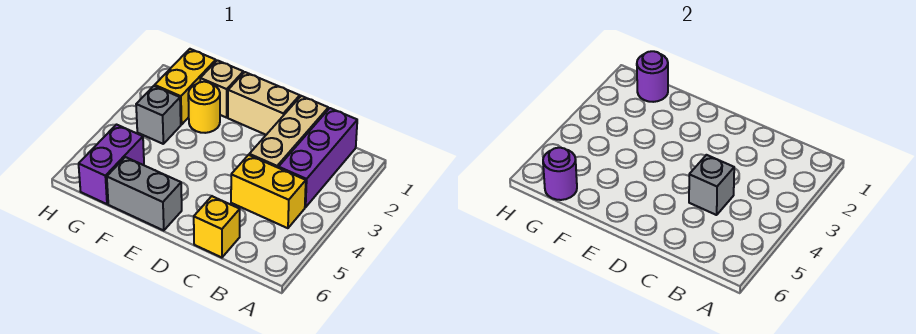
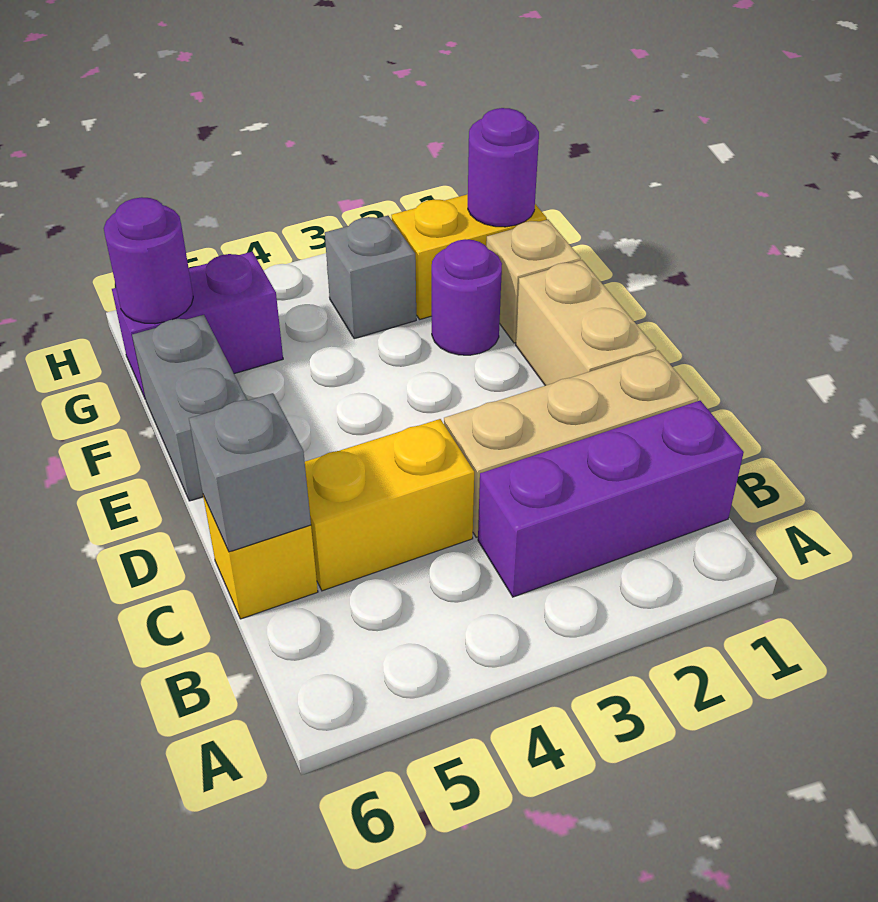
yellow 1x2 brick [231,155,306,228] -> yellow 1x2 brick turned to [305,419,474,591]
grey 1x1 brick [689,155,734,215] -> grey 1x1 brick moved to [189,393,311,552]
yellow 1x1 round brick [188,82,220,133] -> purple 1x1 round brick [432,239,502,355]

